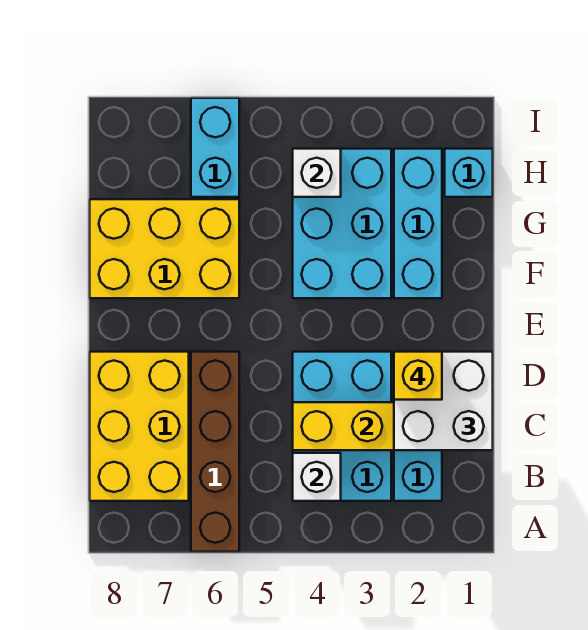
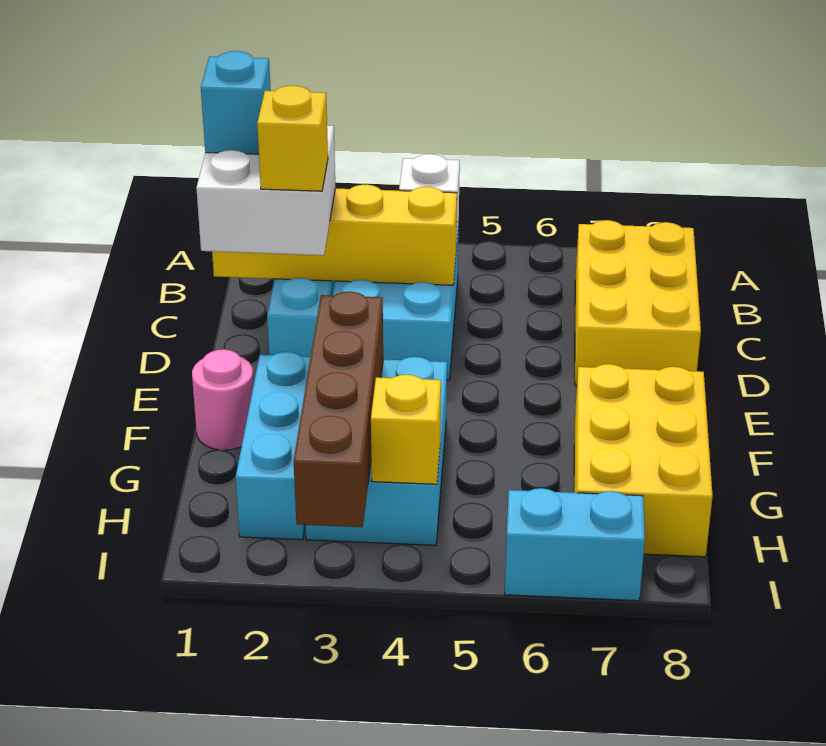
brown 1x4 brick [191,352,239,552] -> brown 1x4 brick moved to [294,292,383,527]
none -> pink 1x1 round brick [192,349,253,450]
yellow 2x3 brick [90,199,239,298] -> yellow 2x3 brick turned to [574,364,713,557]
cyan 1x1 brick [445,149,493,197] -> cyan 1x1 brick moved to [201,51,271,154]
white 1x1 brick [293,149,341,197] -> yellow 1x1 brick [371,375,441,484]
cyan 1x2 brick [191,98,239,197] -> cyan 1x2 brick turned to [505,488,645,601]

